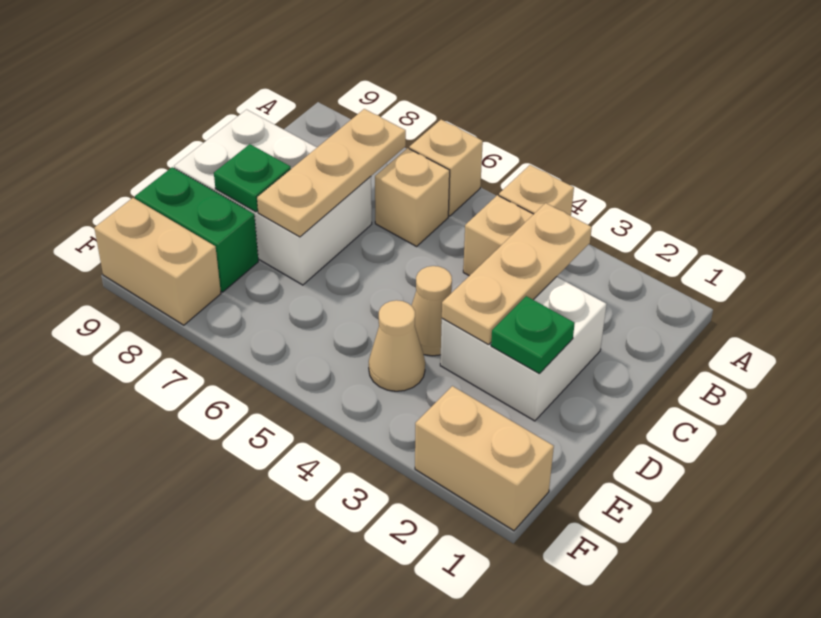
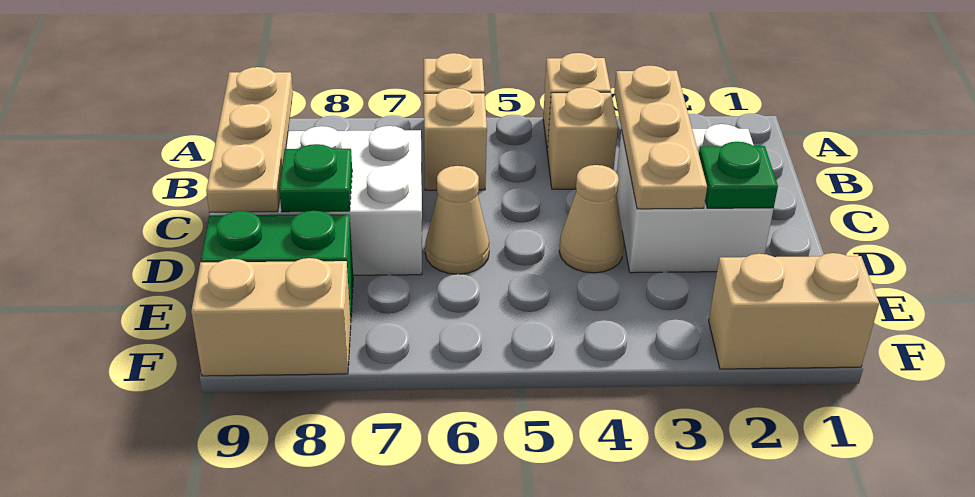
tan 1x3 plate [257,109,406,237] -> tan 1x3 plate moved to [206,67,293,212]
tan 1x1 cone [369,300,425,391] -> tan 1x1 cone moved to [425,166,489,274]

